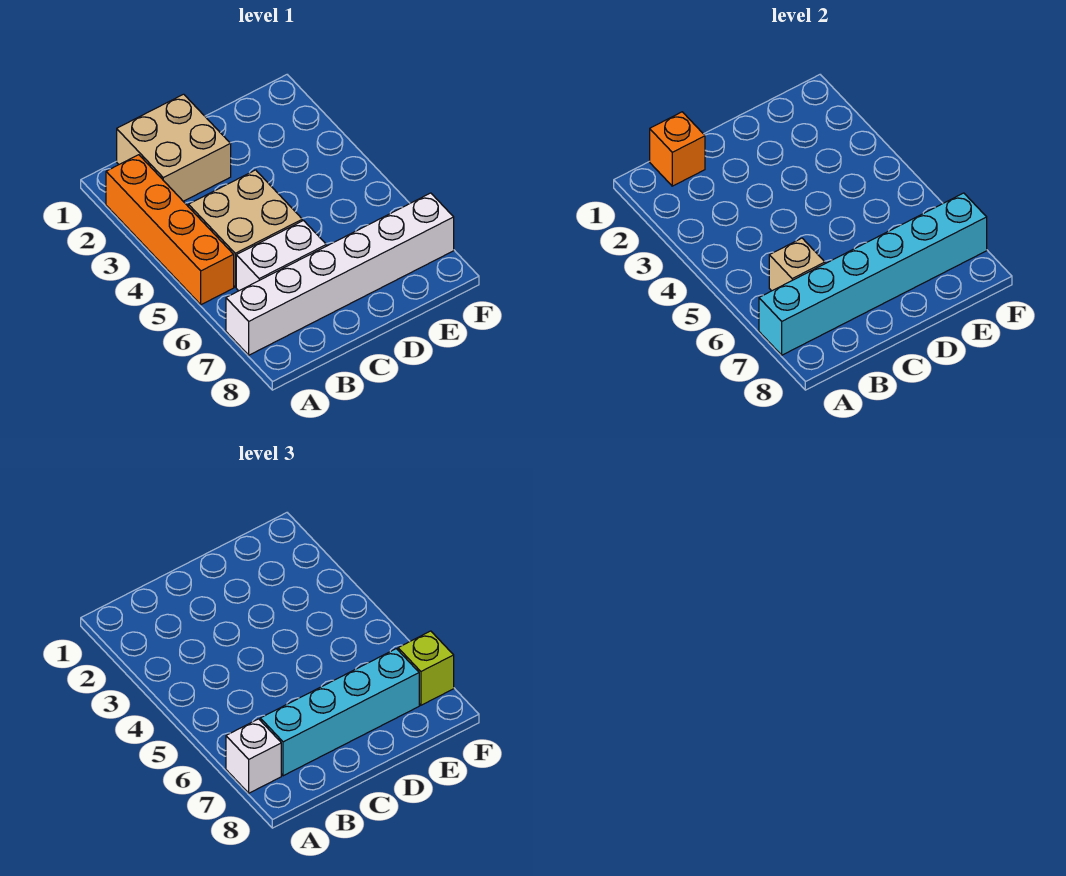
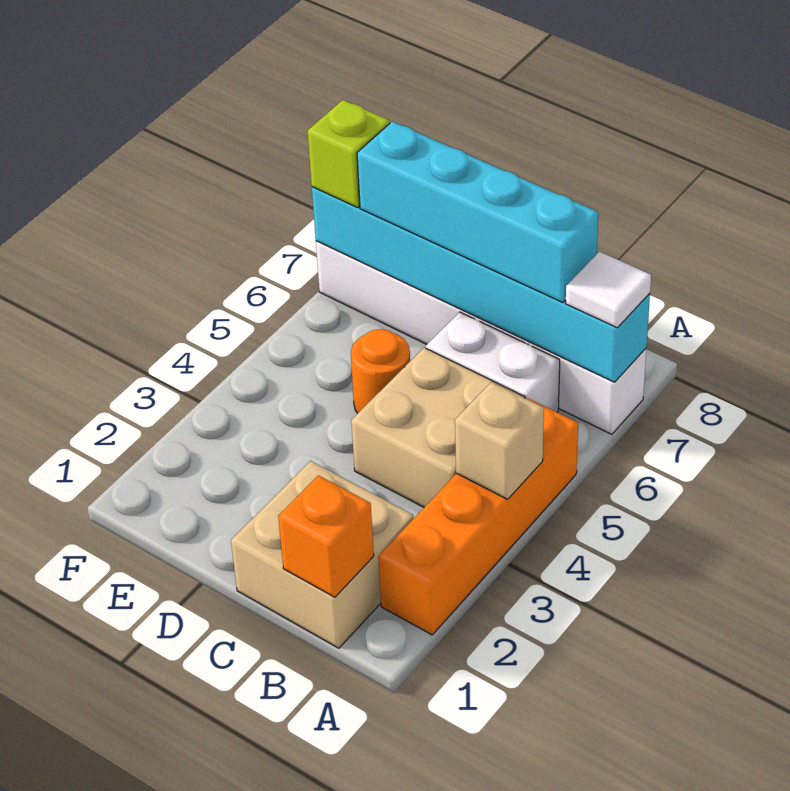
white 1x1 brick [226,719,281,793] -> white 1x1 tile [566,252,651,328]
tan 1x1 brick [769,238,825,291] -> tan 1x1 brick moved to [455,382,544,499]
none -> orange 1x1 round brick [351,329,410,413]

